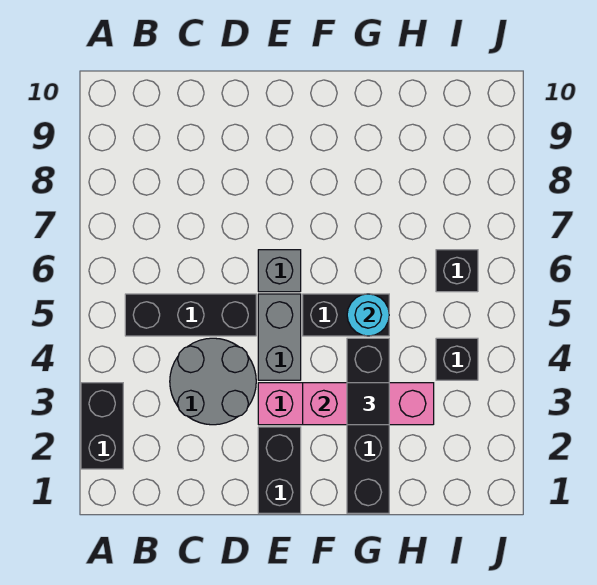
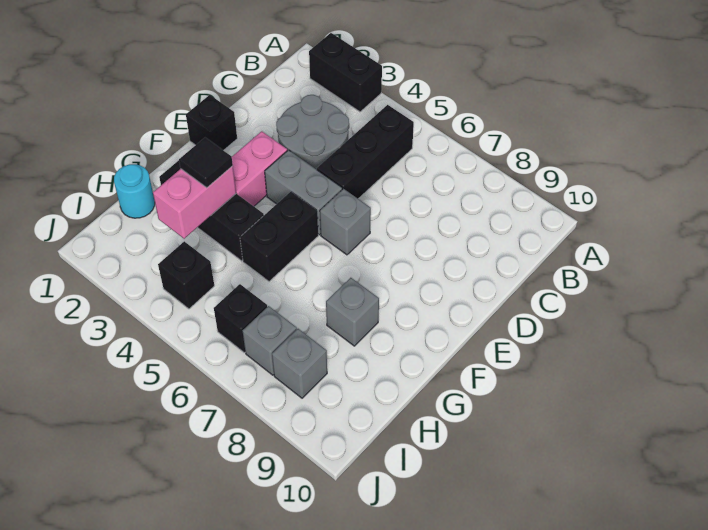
black 1x2 brick [258,427,301,513] -> black 1x1 brick [186,95,237,151]
pink 1x3 brick [303,383,434,425] -> pink 1x2 brick [153,166,236,239]
black 1x4 brick [347,338,389,513] -> black 1x3 brick [159,160,264,261]
cyan 1x1 round brick [347,294,389,336] -> cyan 1x1 round brick moved to [114,164,155,218]
none -> grey 1x1 brick [326,278,379,346]
none -> grey 1x1 brick [243,306,297,375]
none -> grey 1x1 brick [272,329,327,398]

